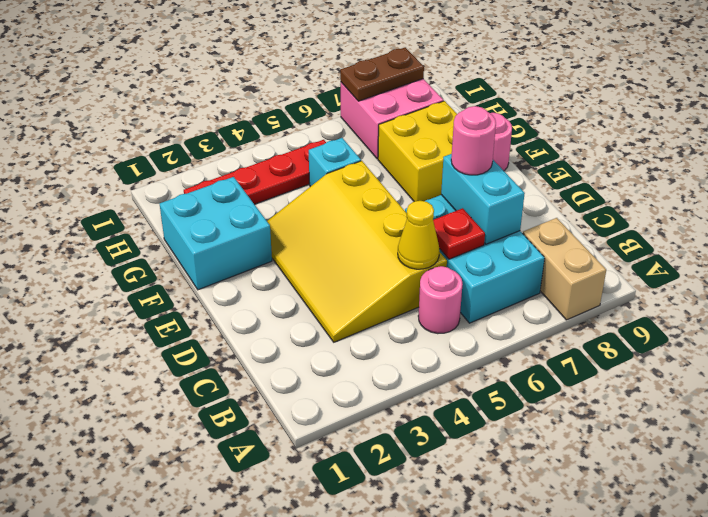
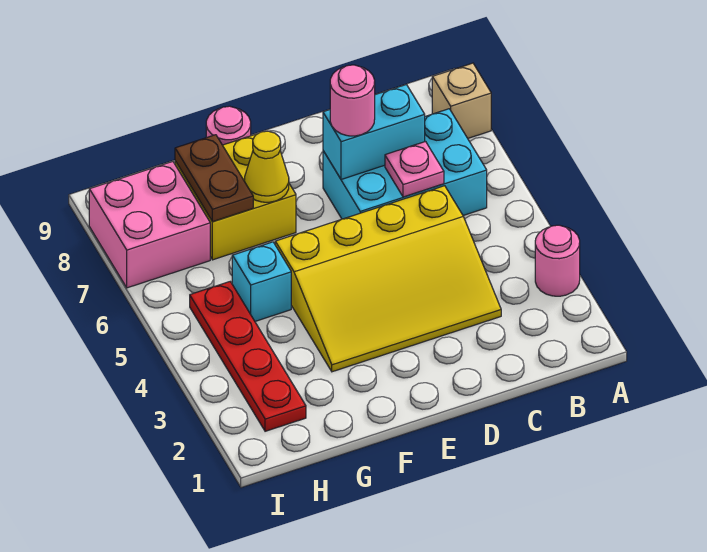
tan 1x2 brick [523,218,606,320] -> tan 1x1 brick [432,63,491,138]
pink 1x1 round brick [418,266,463,334] -> pink 1x1 round brick moved to [535,225,580,296]
yellow 1x1 cone [398,201,439,269] -> yellow 1x1 cone moved to [244,131,289,202]
red 1x1 plate [433,208,485,259] -> pink 1x1 plate [385,142,444,197]
cyan 2x2 brick [159,177,272,290] -> none
brown 1x2 plate [340,47,424,101] -> brown 1x2 plate moved to [175,135,253,222]

